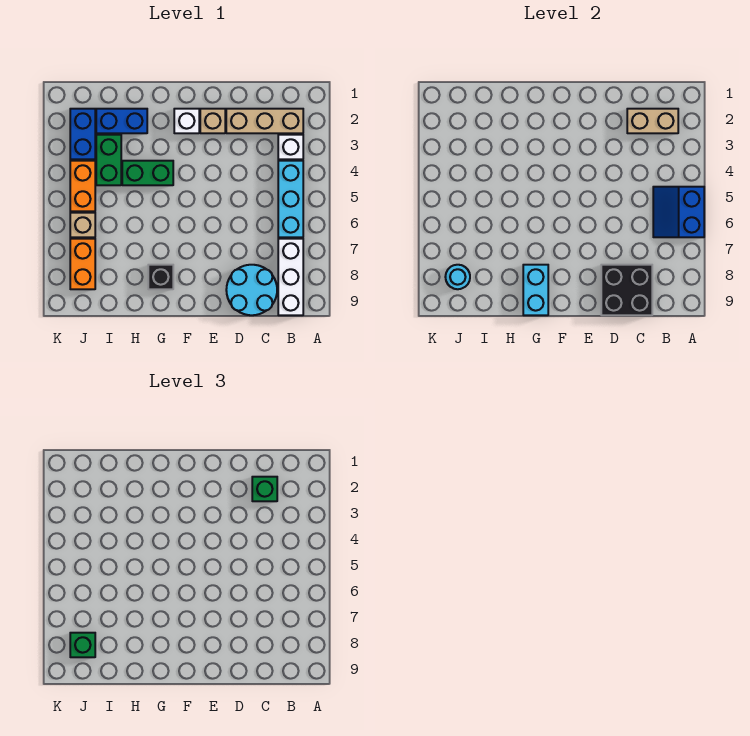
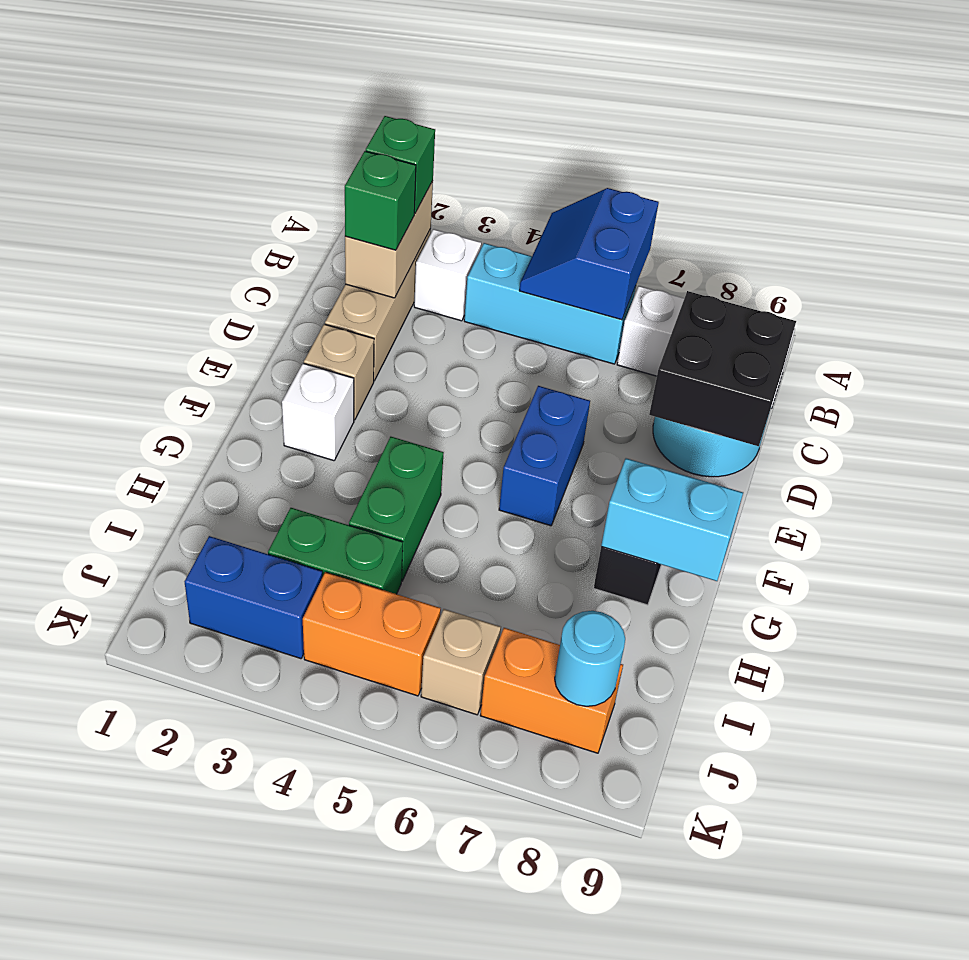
blue 2x2 slope [653,187,704,237] -> blue 2x2 slope turned to [519,188,659,320]
blue 1x2 brick [96,109,147,133] -> blue 1x2 brick moved to [499,386,590,526]
green 1x1 brick [70,633,95,657] -> green 1x1 brick moved to [366,116,435,213]

